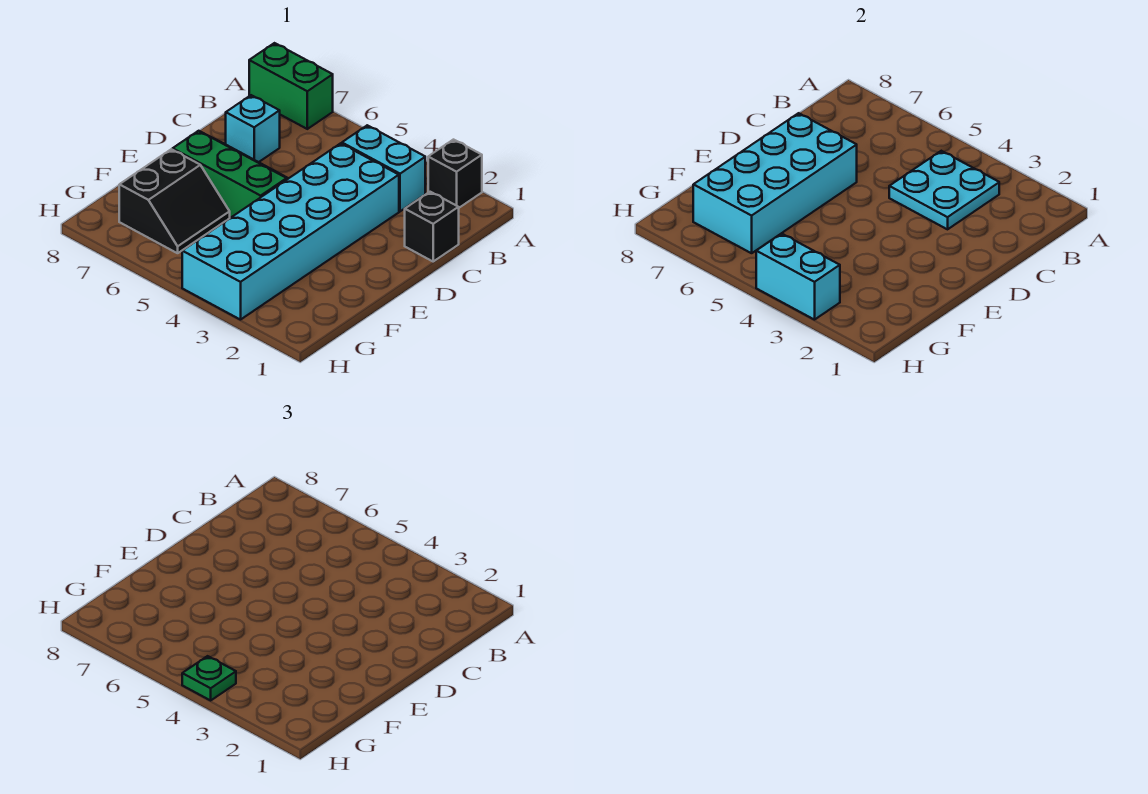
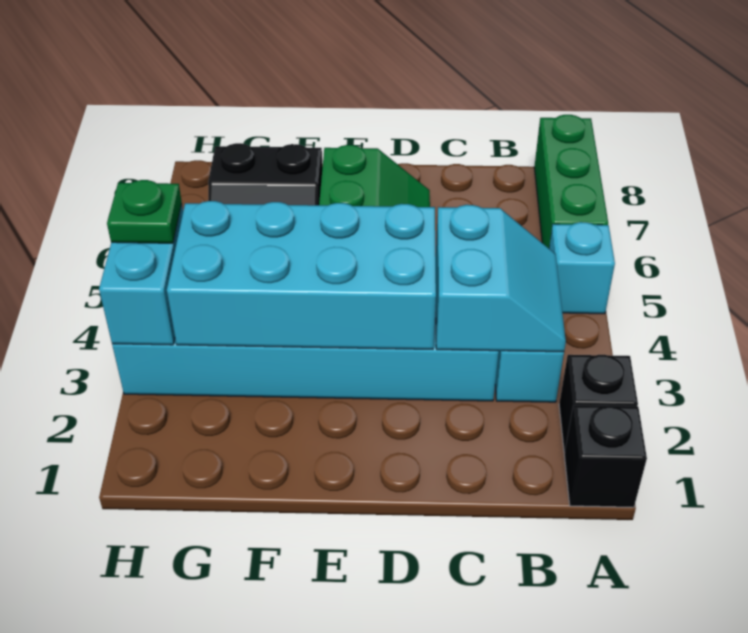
green 1x2 brick [249,43,333,129] -> green 1x3 brick [534,115,608,248]
cyan 2x2 plate [889,151,999,229] -> cyan 2x2 slope [436,205,566,352]
black 1x1 brick [405,192,459,261] -> black 1x1 brick moved to [564,405,647,507]
cyan 1x1 brick [226,95,280,162] -> cyan 1x1 brick moved to [549,222,615,314]
cyan 2x4 brick [693,113,857,253] -> cyan 2x4 brick moved to [167,201,436,349]

